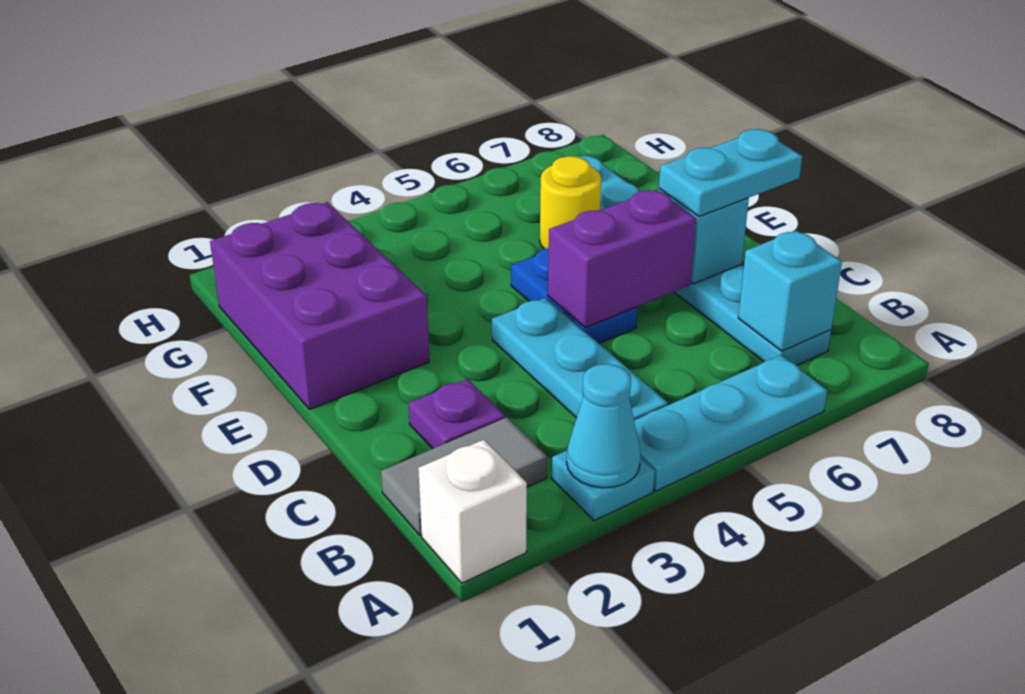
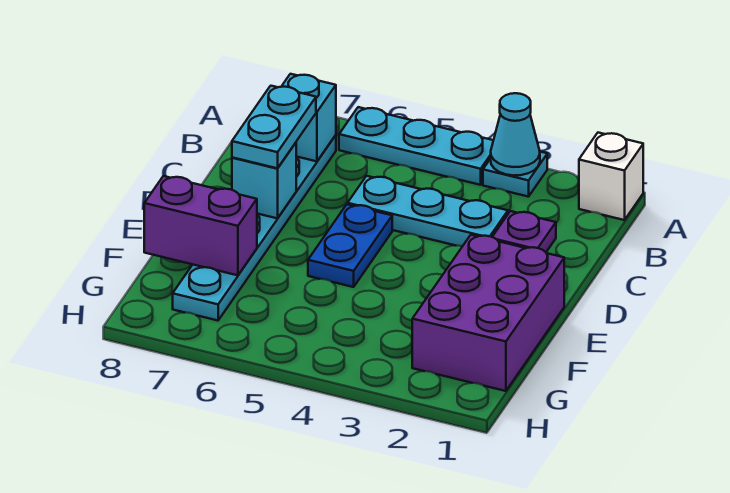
grey 1x2 tile [381,417,547,535] -> none
cyan 1x3 plate [492,298,668,420] -> cyan 1x3 plate turned to [348,176,508,246]
purple 1x2 brick [548,190,696,328] -> purple 1x2 brick moved to [144,176,257,275]
cyan 1x2 plate [659,129,802,216] -> cyan 1x2 plate turned to [232,86,316,168]
yellow 1x1 round brick [540,156,601,249] -> none

